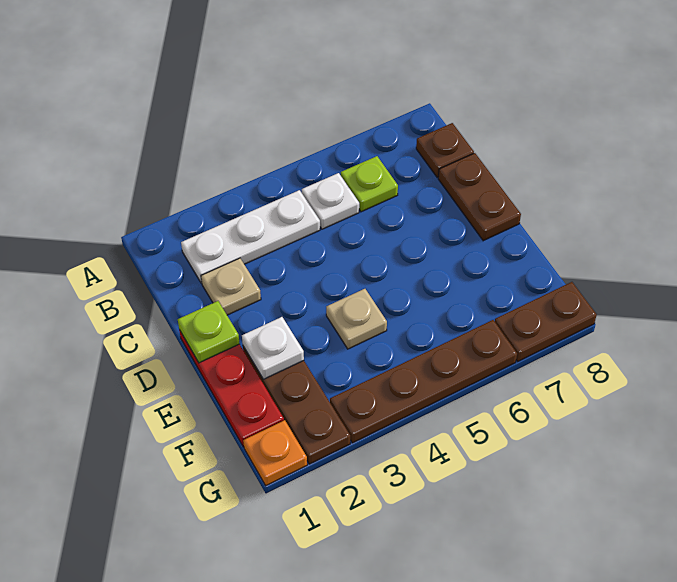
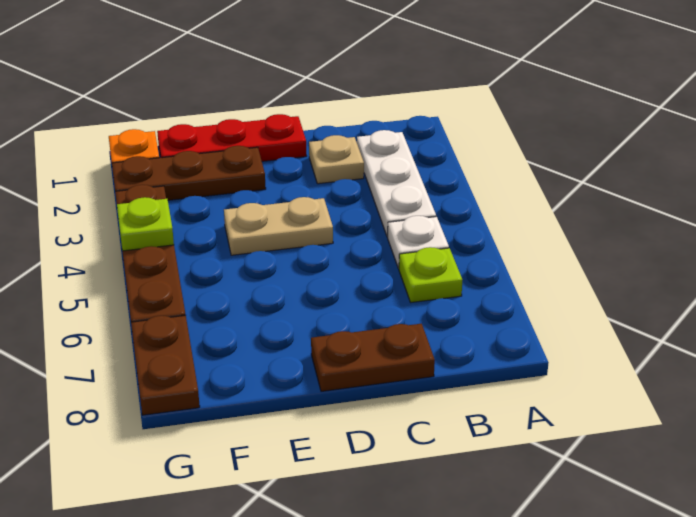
brown 1x1 plate [416,123,474,177] -> none
lime 1x1 plate [178,301,240,363] -> lime 1x1 plate moved to [117,197,174,251]
white 1x1 plate [242,317,304,379] -> none
tan 1x1 plate [326,289,387,349] -> tan 1x2 plate [224,197,333,255]

